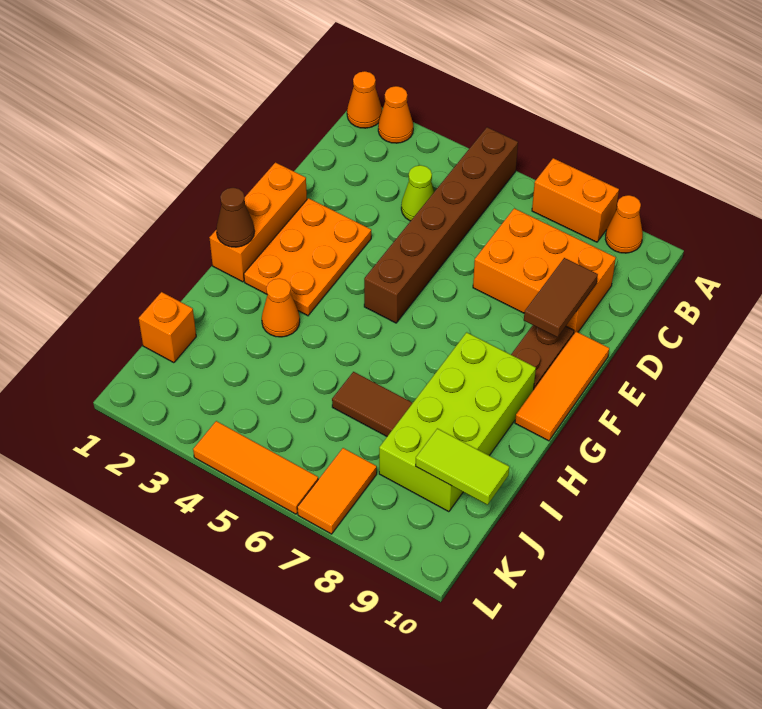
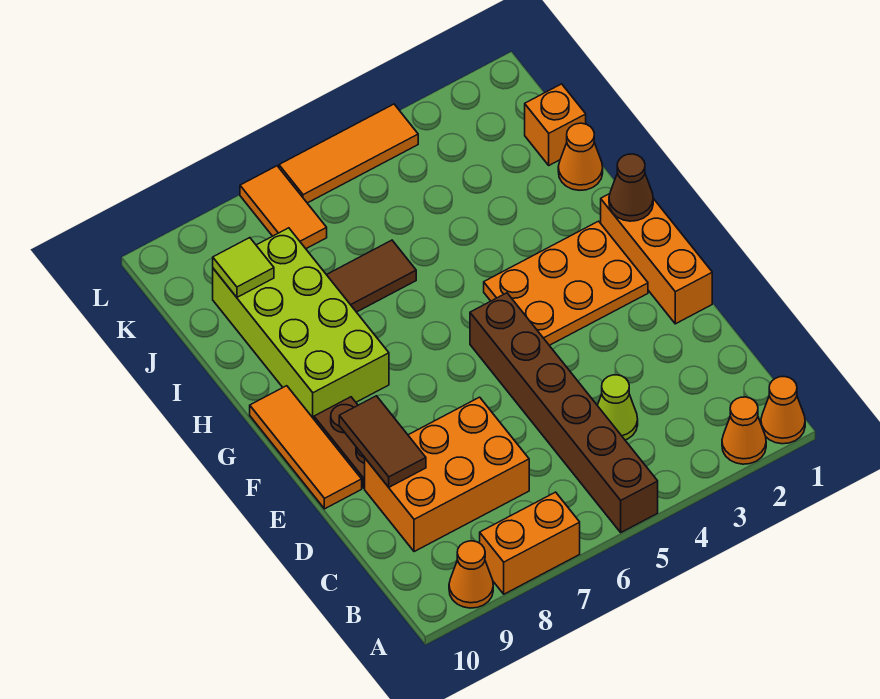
orange 2x3 plate [244,198,371,316] -> orange 2x3 plate turned to [484,221,648,345]
orange 1x1 cone [262,279,300,337] -> orange 1x1 cone moved to [558,123,603,190]
lime 1x2 tile [416,428,509,505] -> lime 1x1 tile [213,238,274,297]

